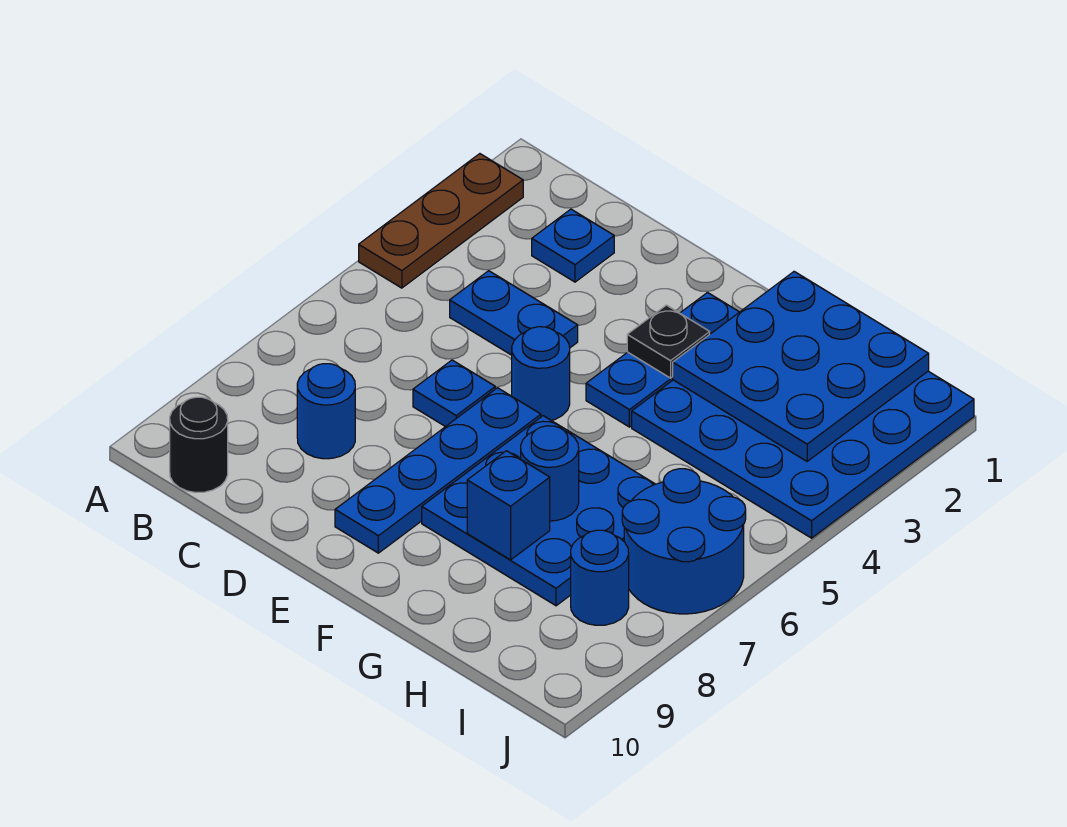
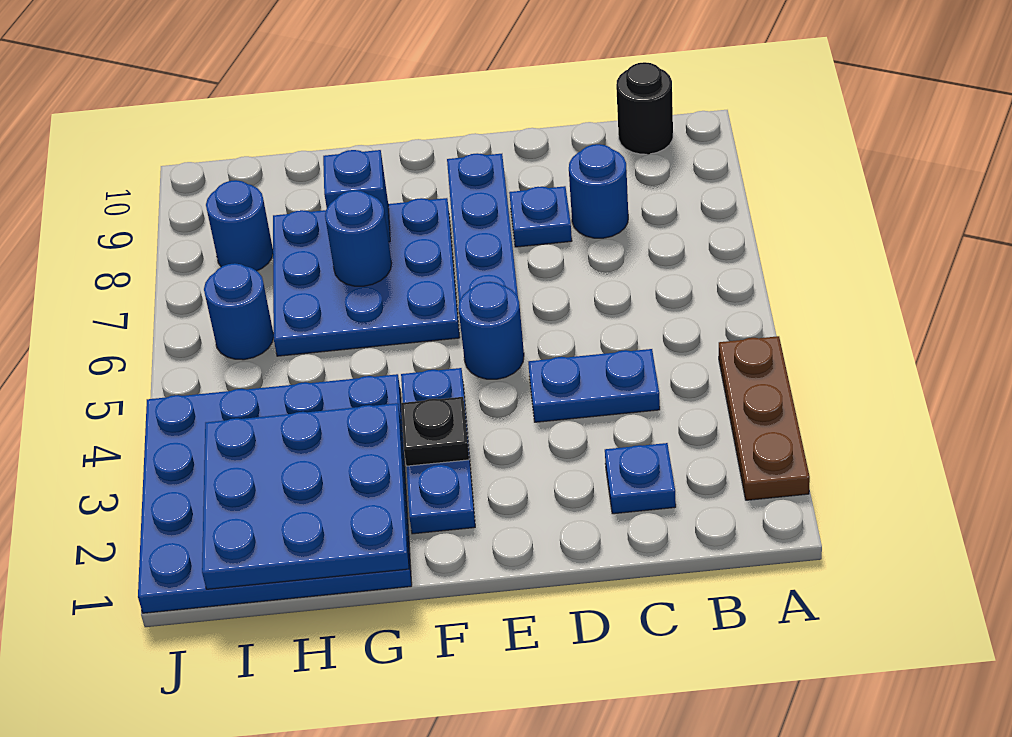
blue 1x1 plate [413,360,495,427] -> blue 1x1 plate moved to [509,186,572,247]
blue 2x2 round brick [622,469,746,614] -> blue 1x1 round brick [204,263,274,360]

